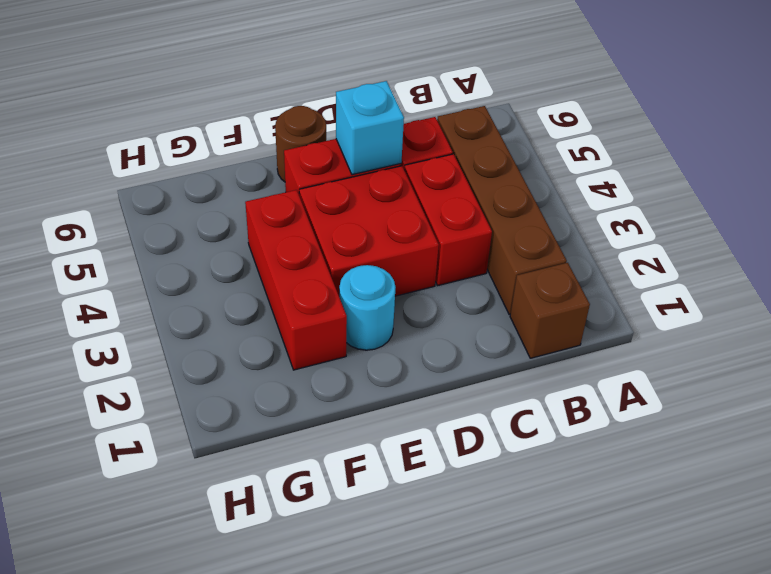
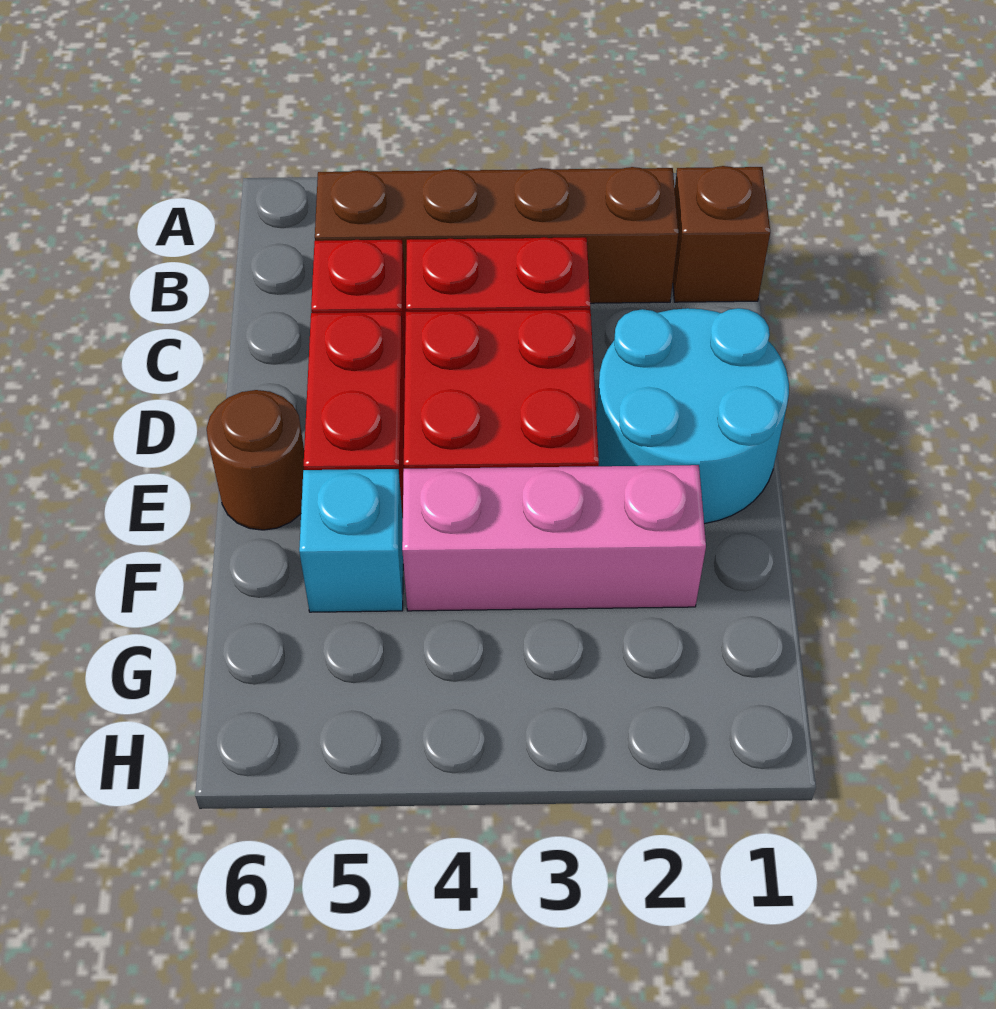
cyan 1x1 brick [336,81,404,175] -> cyan 1x1 brick moved to [299,469,403,612]
cyan 1x1 round brick [339,265,395,350] -> cyan 2x2 round brick [596,308,789,524]
red 1x3 brick [245,190,347,370] -> pink 1x3 brick [402,465,706,611]

